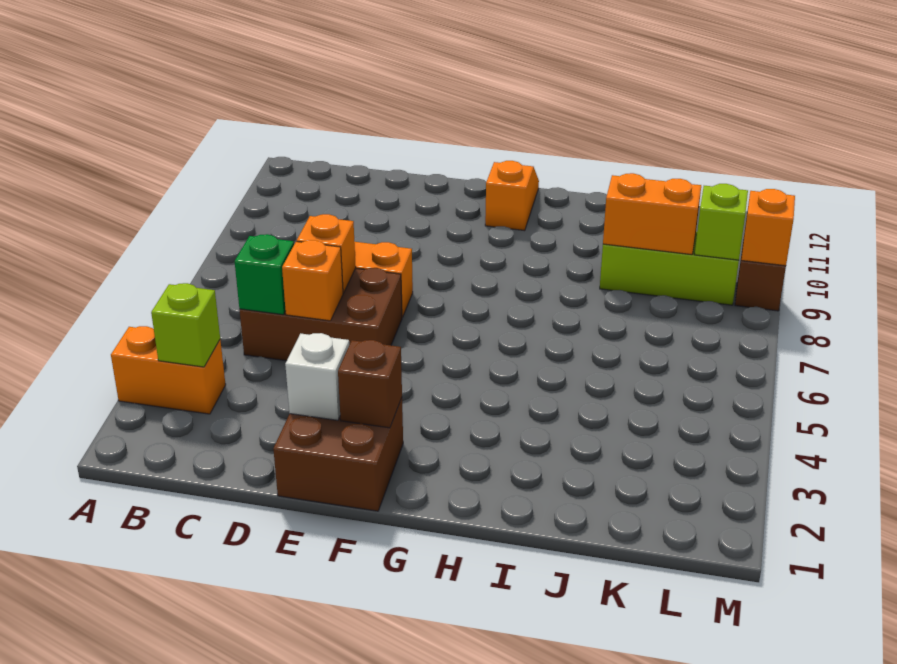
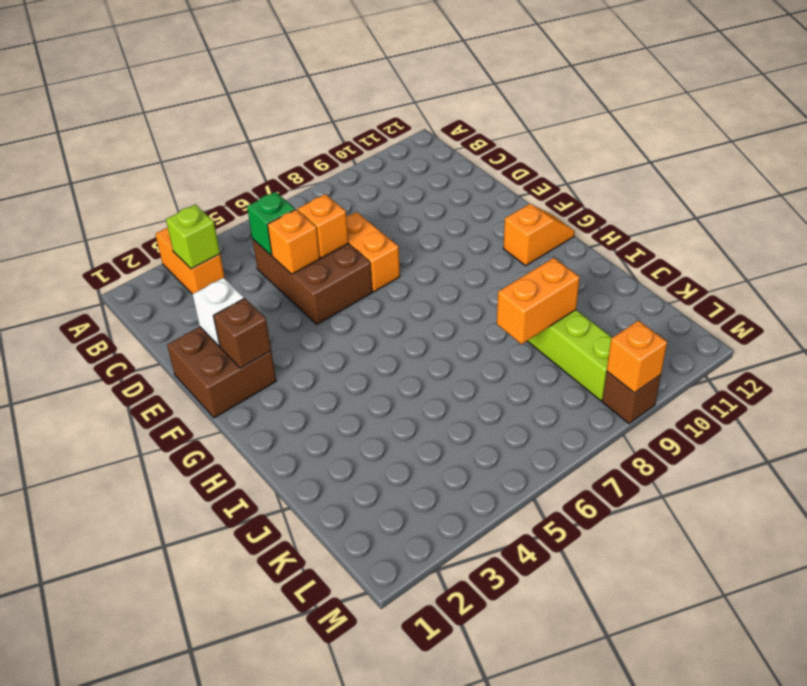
orange 1x2 brick [603,173,701,255] -> orange 1x2 brick turned to [497,258,580,344]
lime 1x1 brick [695,184,748,260] -> none

